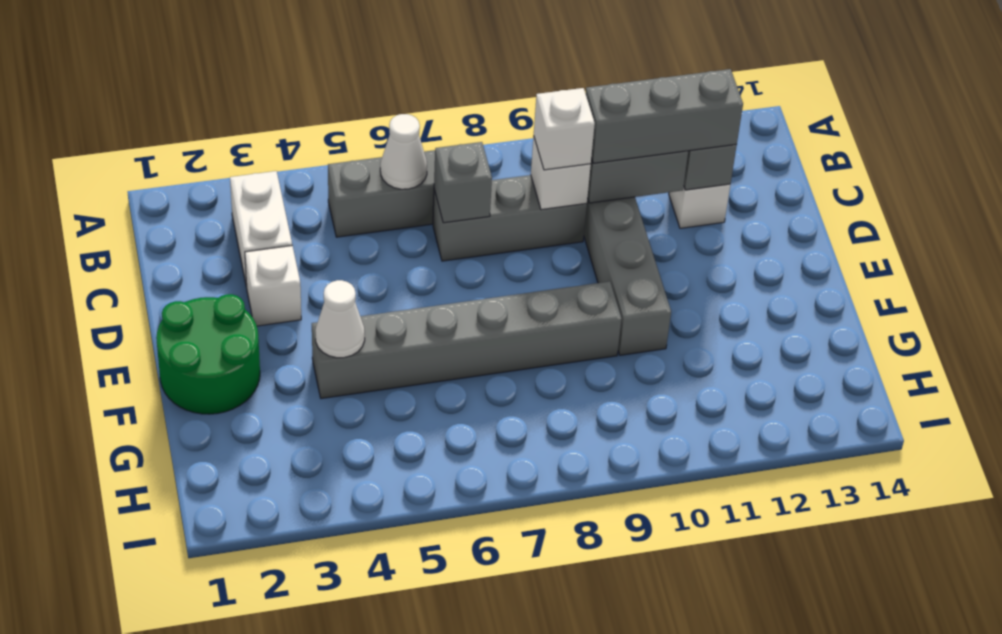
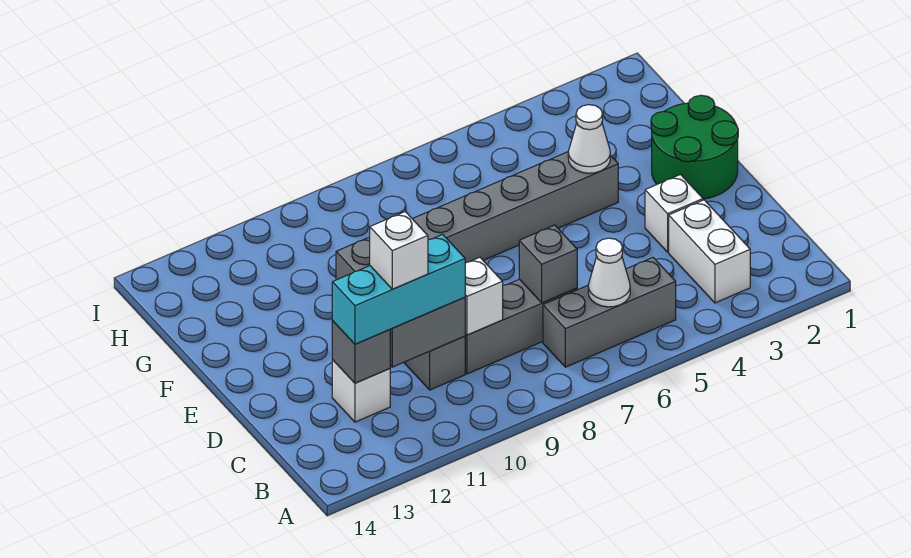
white 1x1 brick [534,88,595,170] -> white 1x1 brick moved to [370,212,428,289]
grey 1x3 brick [586,69,743,163] -> cyan 1x3 brick [332,234,465,344]

